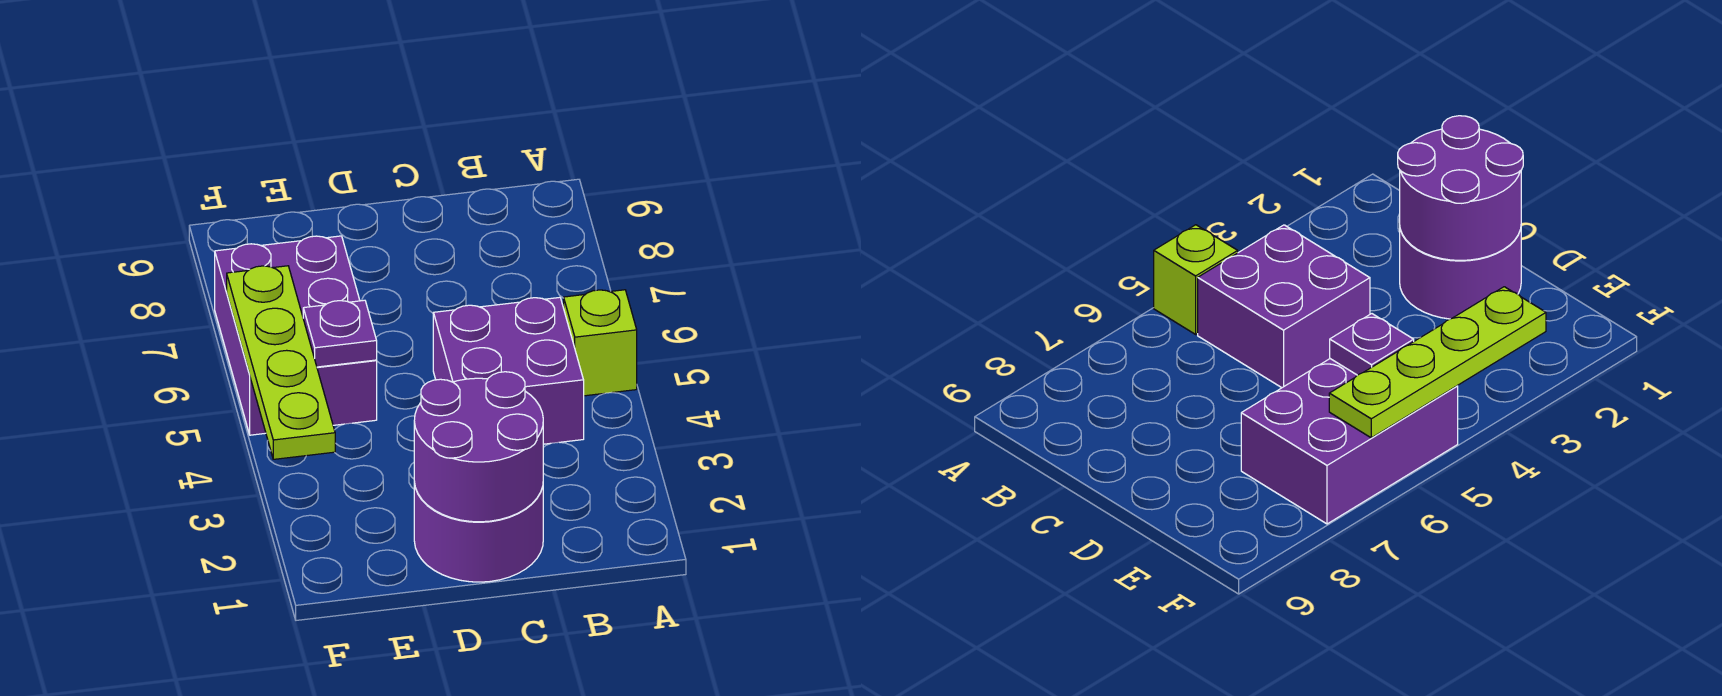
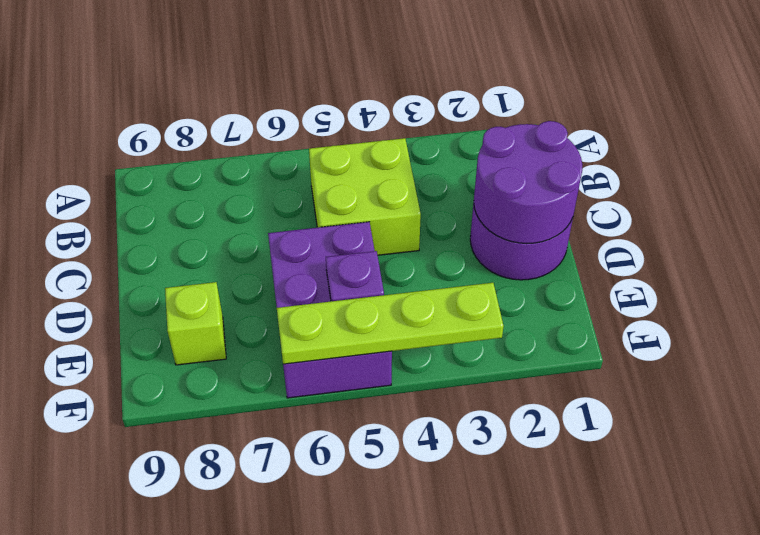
lime 1x1 brick [564,290,637,396] -> lime 1x1 brick moved to [165,282,226,365]
purple 2x2 brick [433,297,584,444] -> lime 2x2 brick [309,138,421,255]
purple 2x3 brick [215,236,377,435] -> purple 2x3 brick turned to [268,222,392,398]

